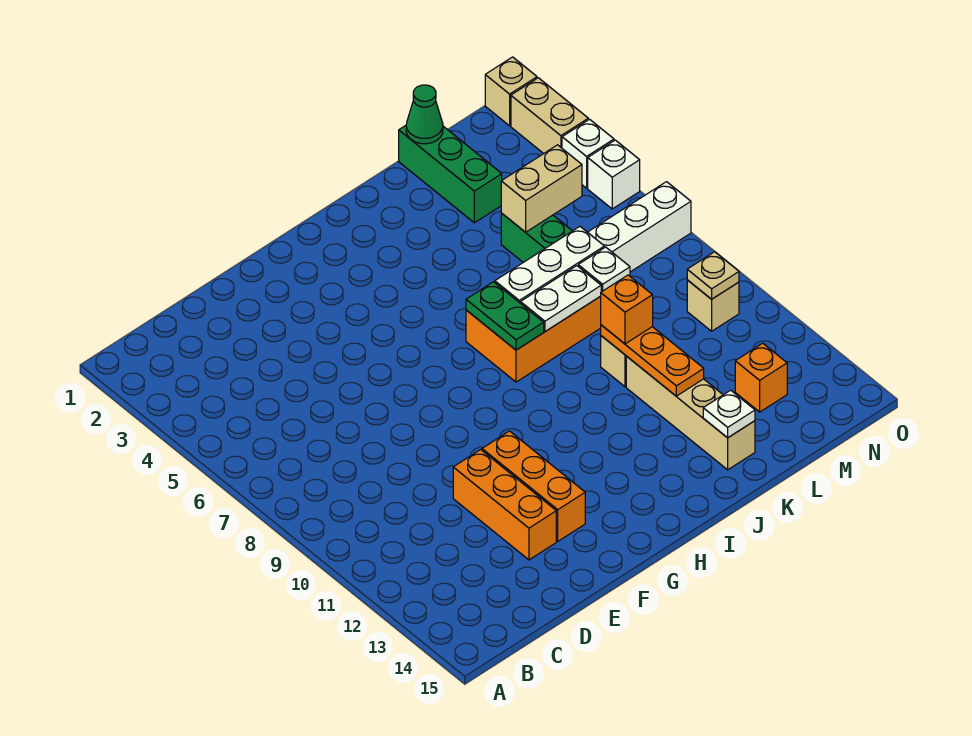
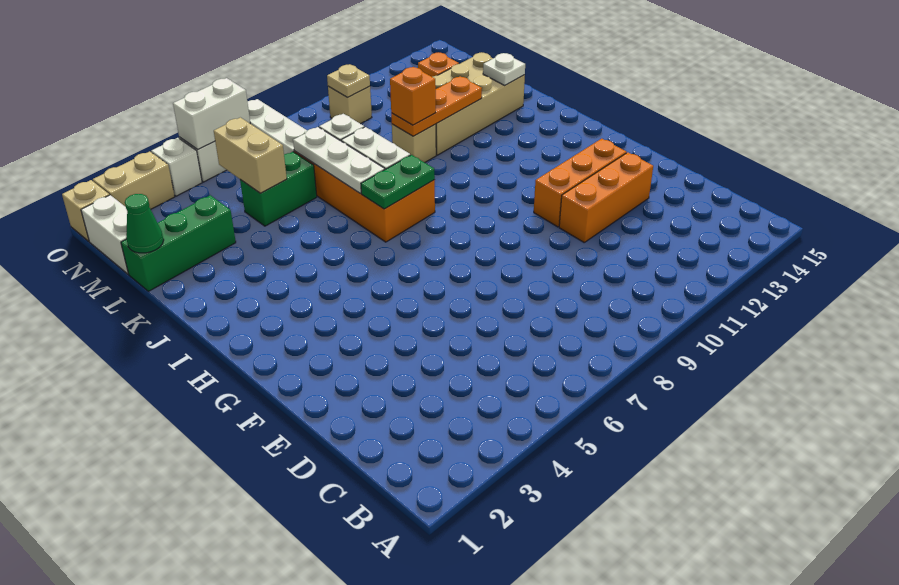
tan 1x4 brick [626,356,755,470] -> tan 2x4 brick [433,53,525,155]
none -> white 1x2 brick [81,195,128,274]
none -> white 1x2 brick [173,78,250,149]

